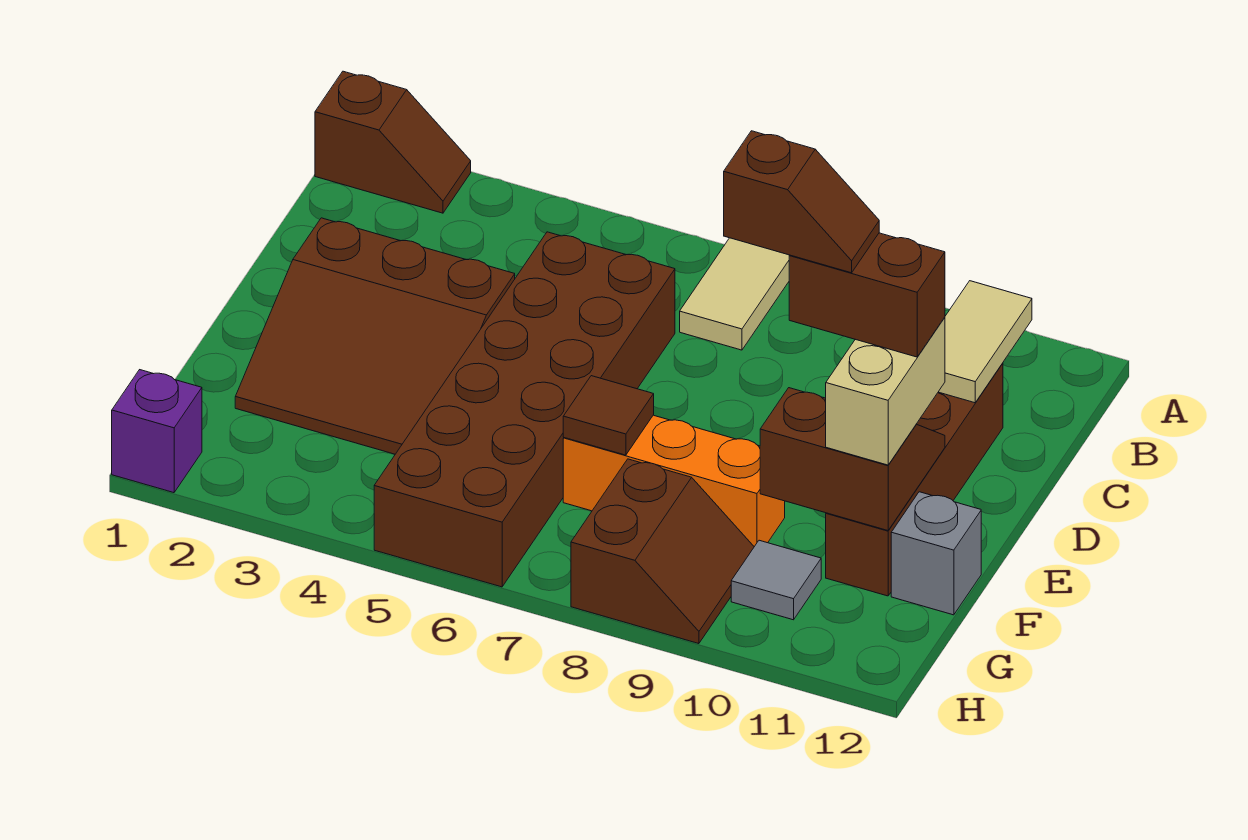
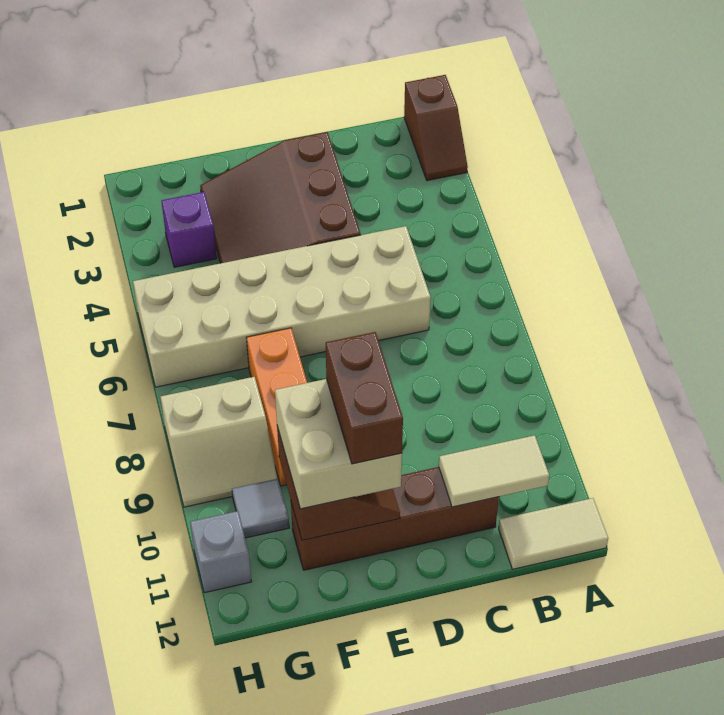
tan 1x2 tile [680,238,790,350] -> tan 1x2 tile moved to [499,498,608,569]
brown 2x6 brick [374,232,675,587] -> tan 2x6 brick [133,226,431,387]
brown 1x2 slope [724,131,879,273] -> none
tan 1x2 brick [826,317,945,465] -> tan 2x2 brick [275,379,402,509]
brown 1x1 tile [563,376,654,455] -> none
grey 1x1 brick [891,492,981,615] -> grey 1x1 brick moved to [190,511,252,593]
brown 2x2 slope [571,459,754,644] -> tan 2x2 slope [160,377,277,507]
purple 1x1 brick [112,370,202,493] -> purple 1x1 brick moved to [161,192,217,267]

